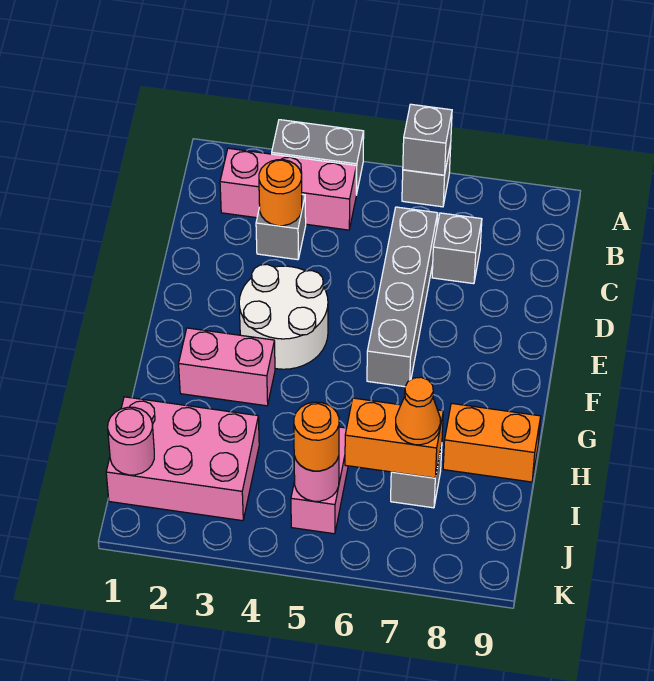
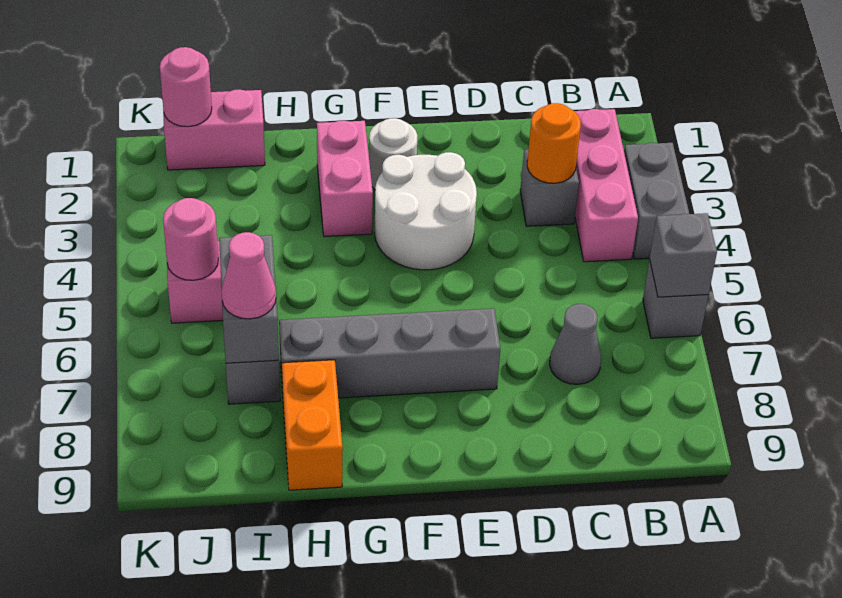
grey 1x4 brick [367,207,438,387] -> grey 1x4 brick moved to [279,308,500,398]
grey 1x1 brick [432,213,482,284] -> grey 1x1 cone [550,304,601,384]
none -> white 1x1 round brick [369,118,418,190]
pink 2x3 brick [106,397,259,521] -> pink 1x2 brick [164,89,265,170]
orange 1x2 brick [345,398,443,478] -> grey 1x2 brick [219,235,279,363]
orange 1x1 cone [396,377,440,445] -> pink 1x1 cone [222,232,276,319]
orange 1x1 round brick [294,402,339,471] -> none

